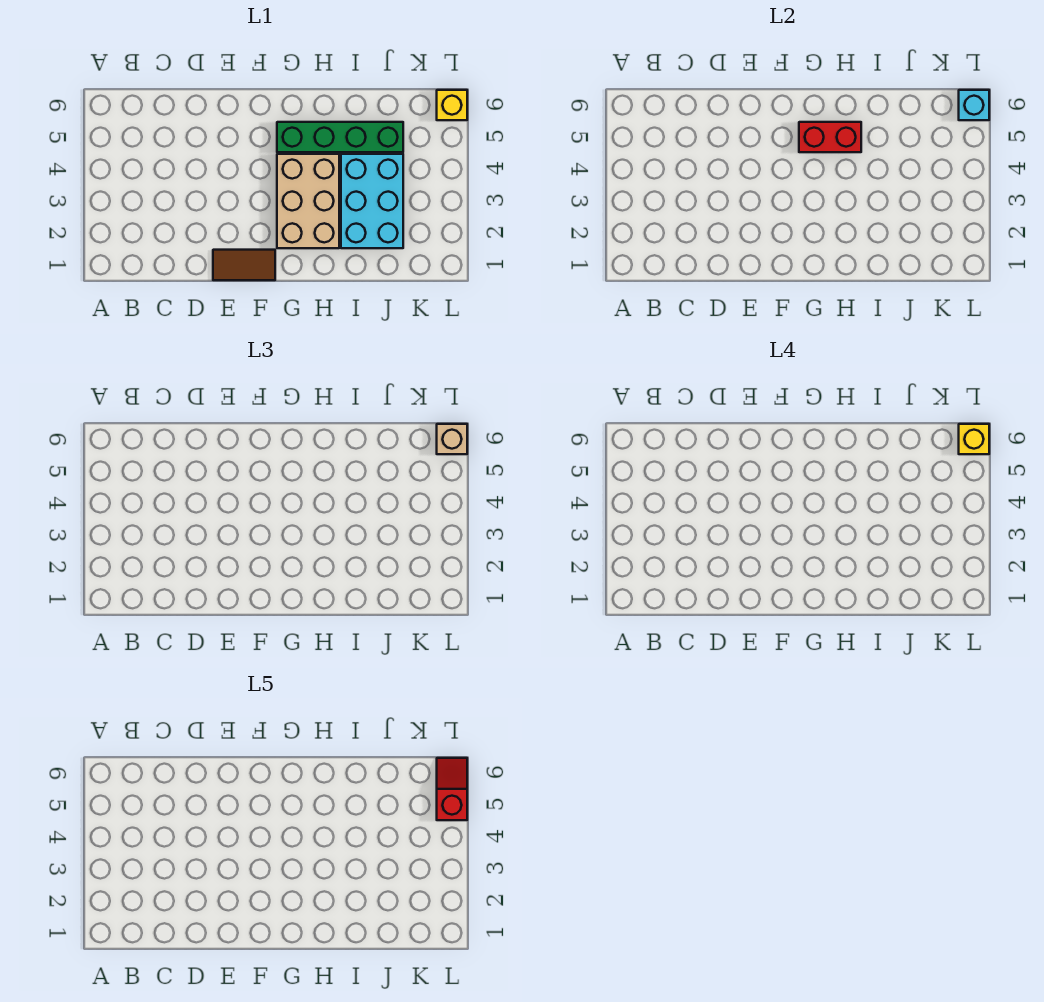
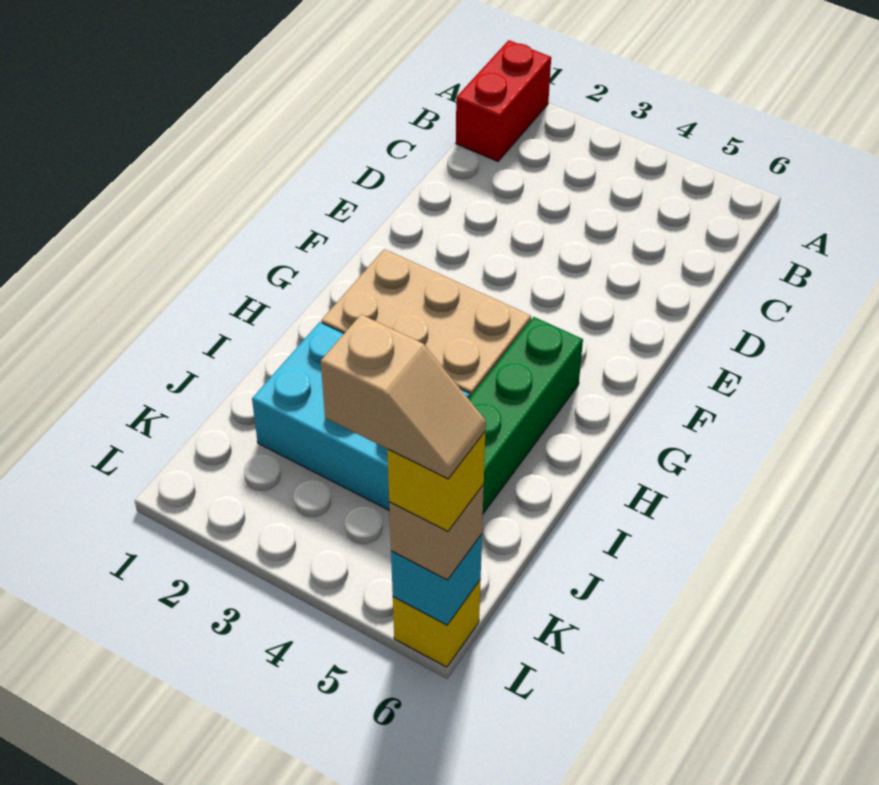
brown 1x2 tile [213,250,275,280] -> none
red 1x2 brick [799,122,861,152] -> red 1x2 brick moved to [456,40,551,161]
red 1x2 slope [437,758,467,820] -> tan 1x2 slope [321,315,486,479]

